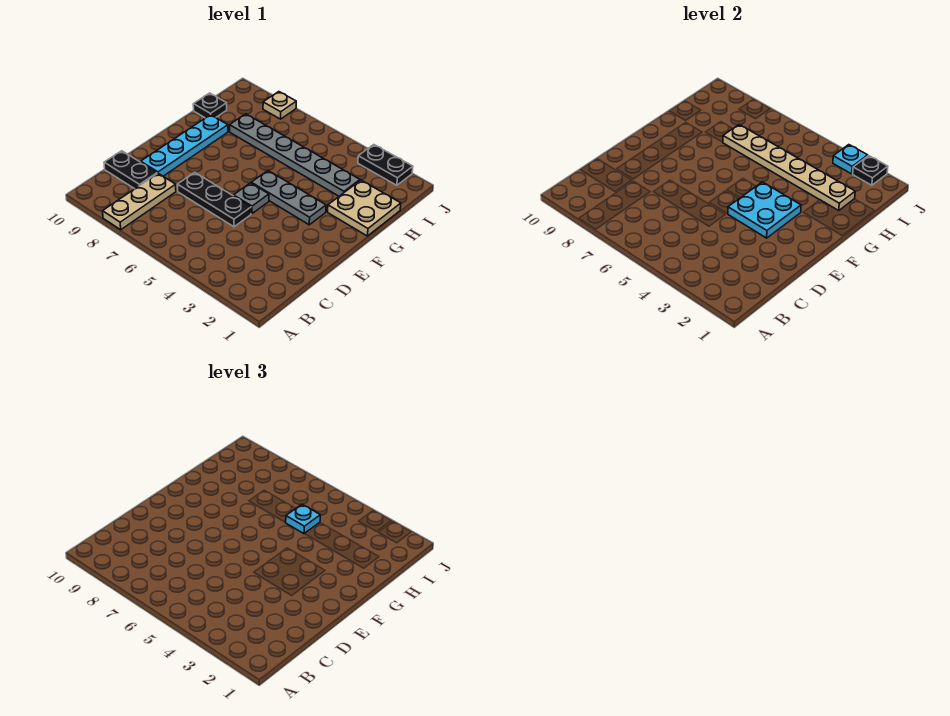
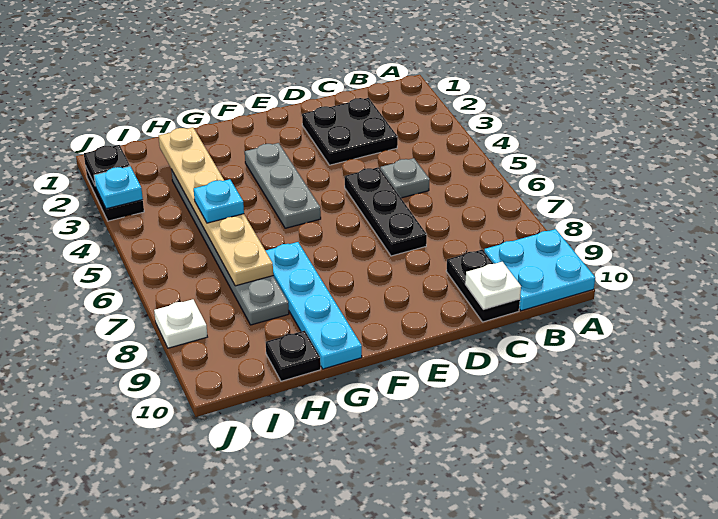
tan 1x3 plate [103,174,176,230] -> none
none -> black 2x2 plate [302,98,398,165]
none -> white 1x1 plate [465,262,521,309]
cyan 1x4 plate [141,115,228,176] -> cyan 1x4 plate turned to [265,242,362,369]
cyan 2x2 plate [728,182,801,238] -> cyan 2x2 plate moved to [484,229,595,311]
grey 1x1 plate [234,183,269,214] -> grey 1x1 plate moved to [380,158,429,198]
tan 2x2 plate [328,180,401,236] -> none
tan 1x1 plate [263,92,296,119] -> white 1x1 plate [154,299,207,348]

